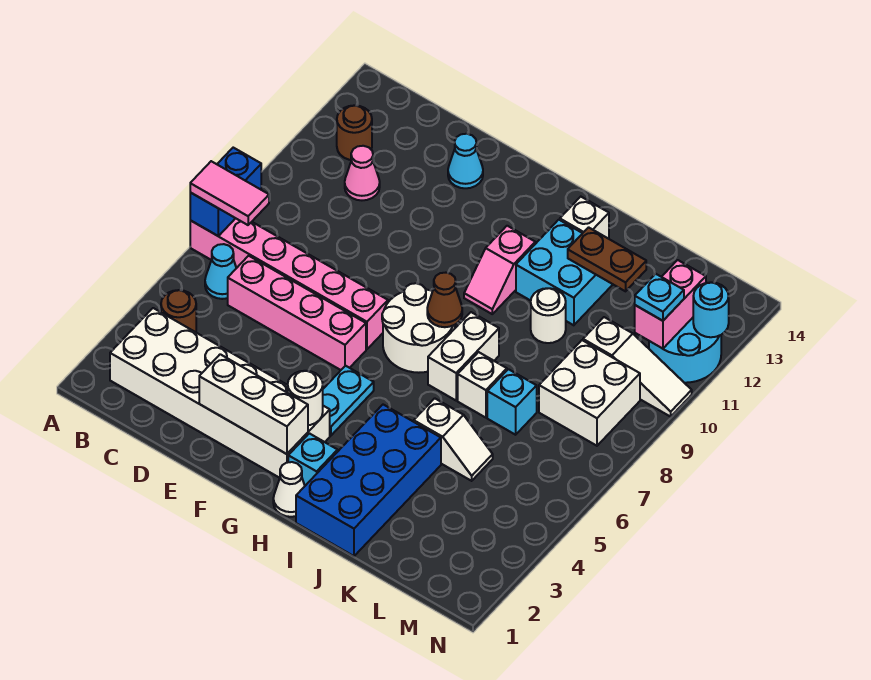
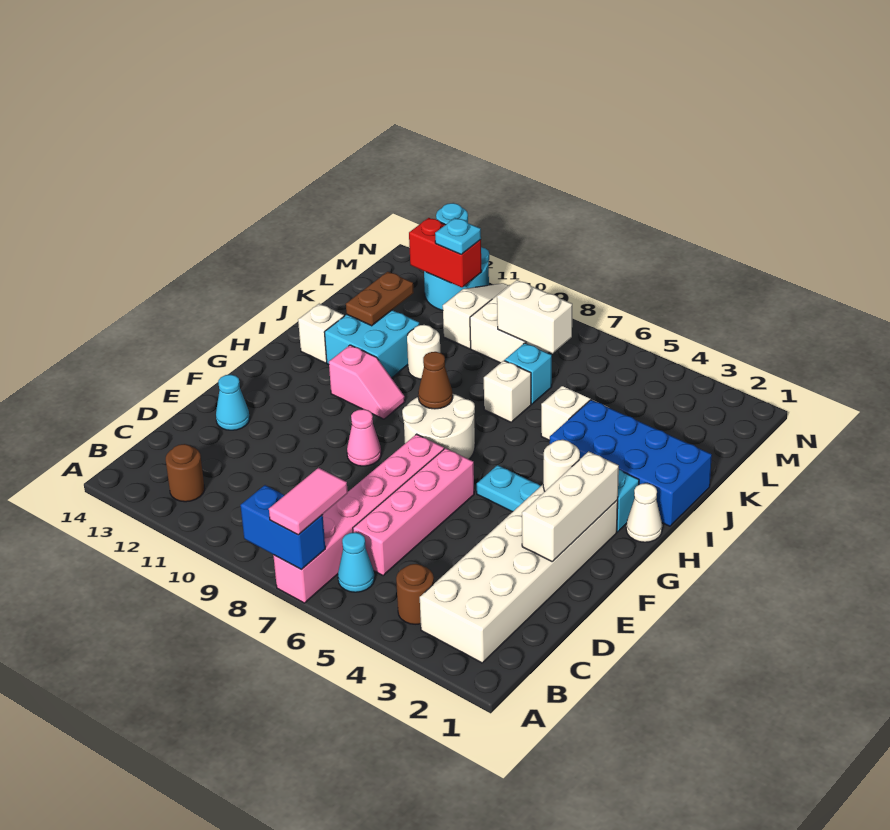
pink 1x1 cone [345,146,380,200] -> pink 1x1 cone moved to [347,409,381,466]
white 1x2 brick [428,312,499,400] -> white 1x2 brick moved to [497,280,572,353]
pink 1x2 brick [635,260,706,349] -> red 1x2 brick [409,218,482,287]

